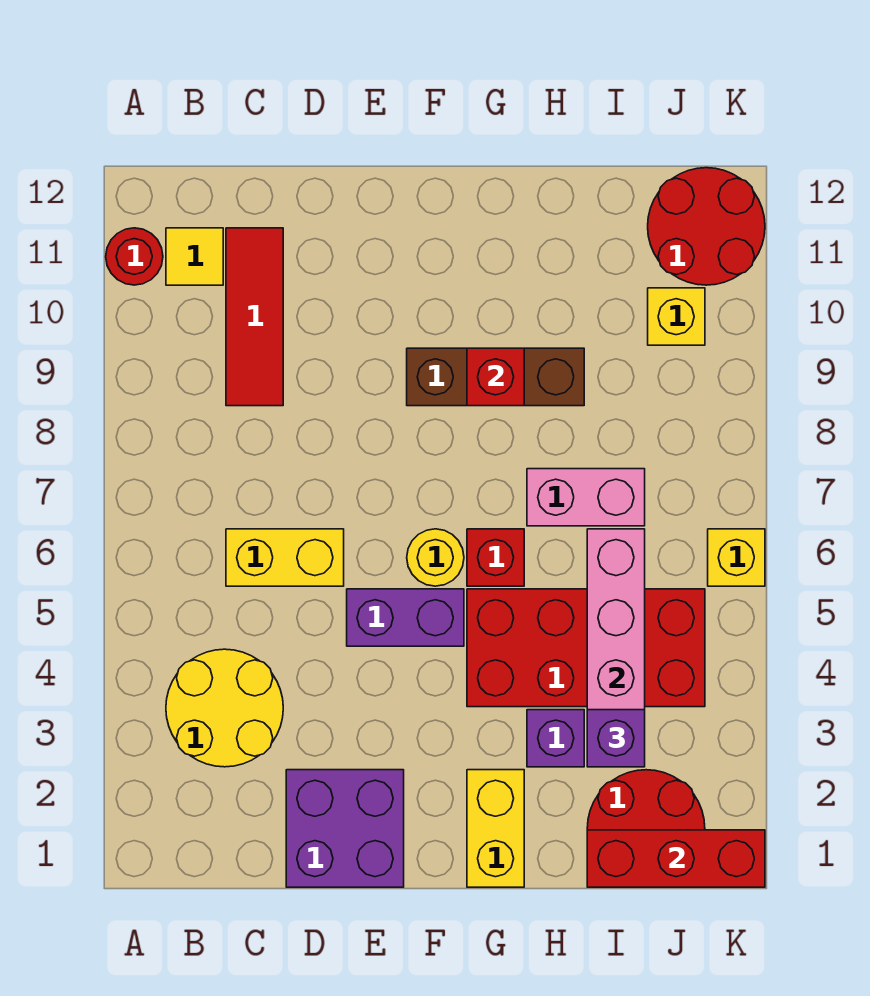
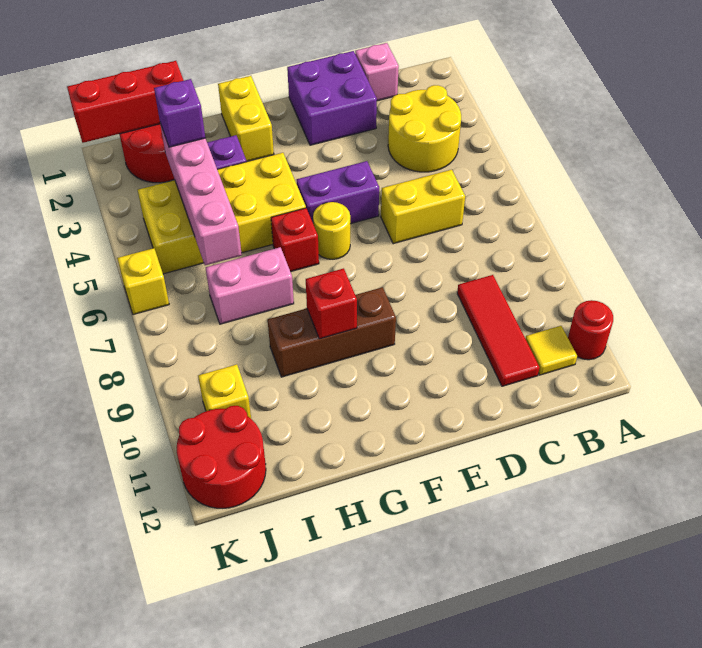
none -> pink 1x1 brick [355,43,399,101]
red 2x4 brick [467,589,705,707] -> yellow 2x4 brick [138,153,306,274]

